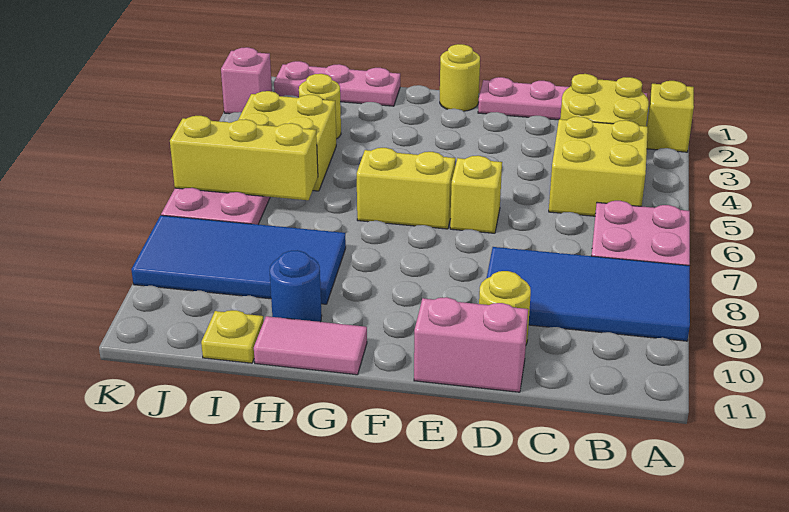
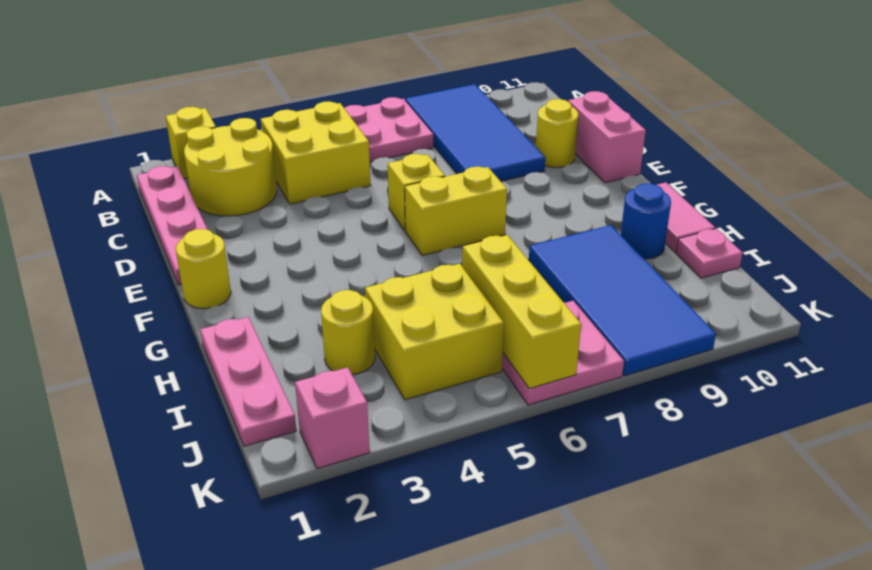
yellow 1x2 brick [357,148,455,229] -> yellow 1x2 brick turned to [405,167,507,255]
yellow 1x1 plate [201,310,264,363] -> pink 1x1 plate [676,229,743,278]

